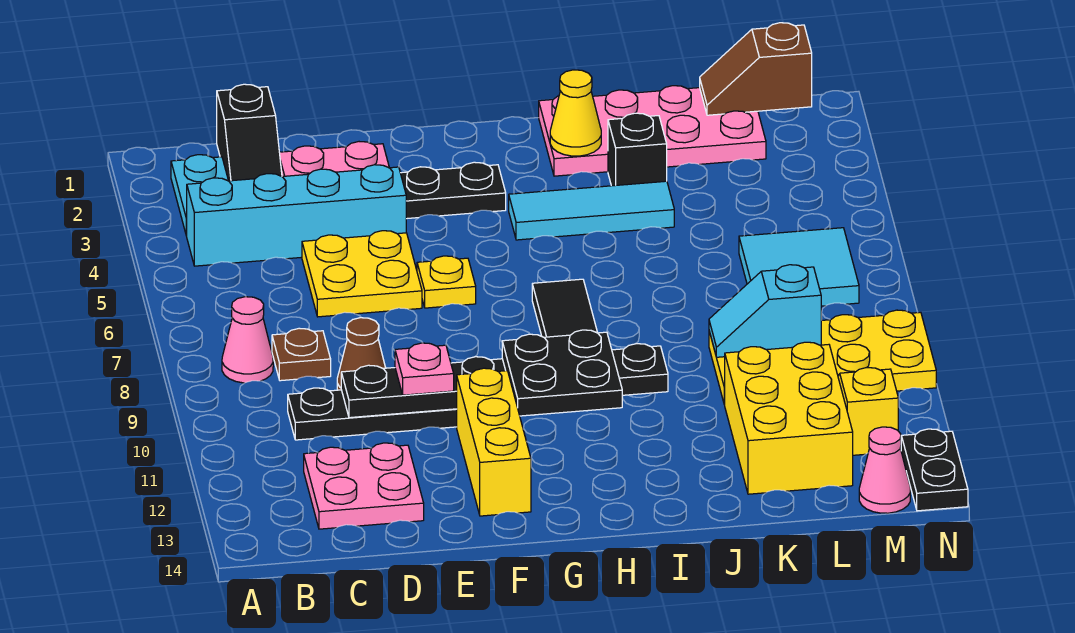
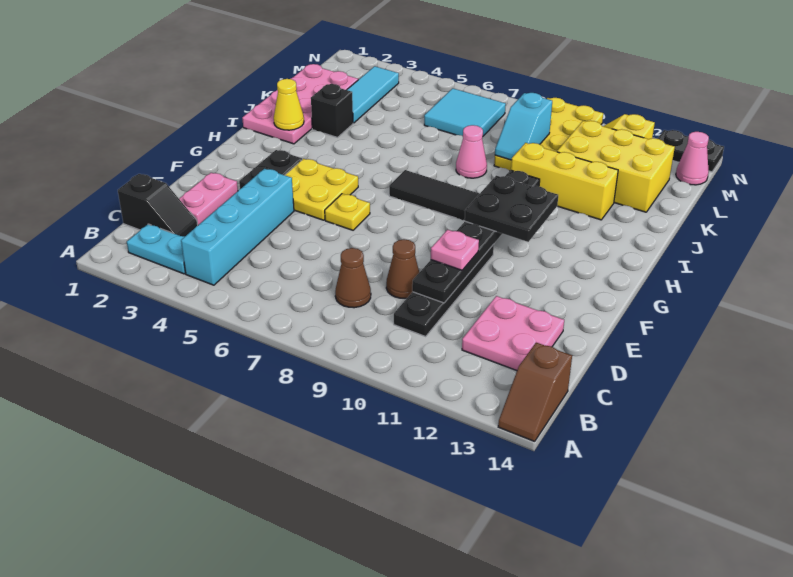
pink 1x1 cone [222,297,273,383] -> pink 1x1 cone moved to [456,125,487,178]
brown 1x1 plate [272,328,331,381] -> brown 1x1 cone [335,248,371,308]
yellow 2x2 plate [302,231,422,317] -> yellow 2x2 plate moved to [285,159,358,220]
yellow 1x3 brick [457,368,531,516] -> yellow 1x3 brick moved to [511,143,618,220]
cyan 1x3 tile [509,181,674,240] -> cyan 1x3 tile moved to [347,66,399,123]
brown 1x2 slope [700,23,812,115] -> brown 1x2 slope moved to [498,343,572,441]

